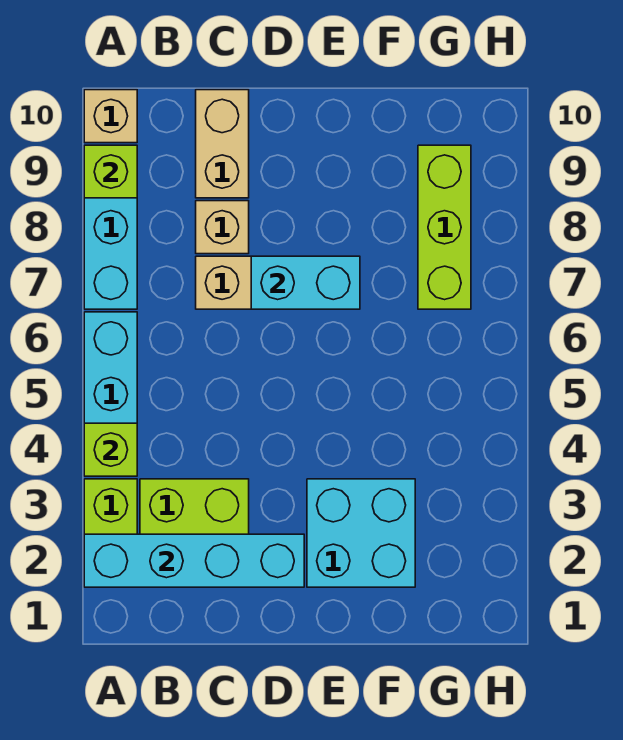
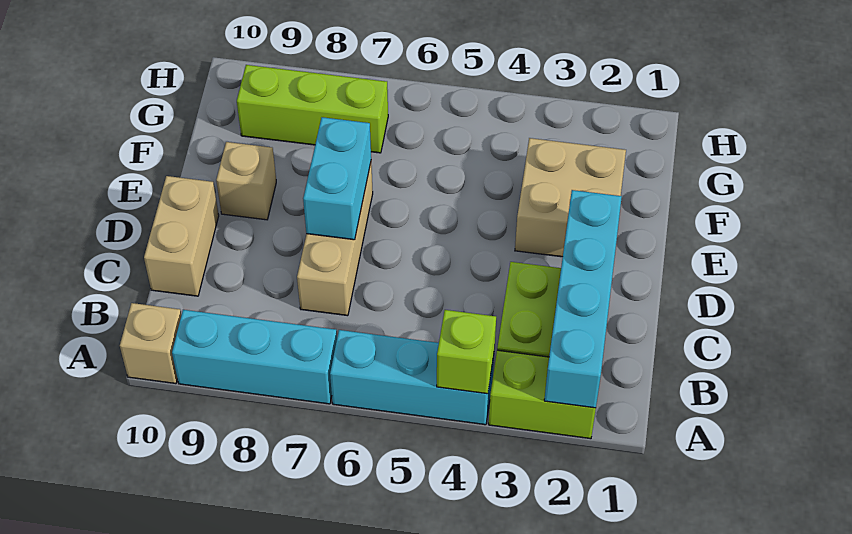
lime 1x1 brick [84,145,137,198] -> none
tan 1x1 brick [196,201,249,254] -> tan 1x1 brick moved to [216,142,276,220]
tan 1x2 brick [196,90,249,198] -> tan 1x2 brick turned to [144,176,219,296]
cyan 2x2 brick [307,479,415,587] -> tan 2x2 brick [515,138,626,257]

